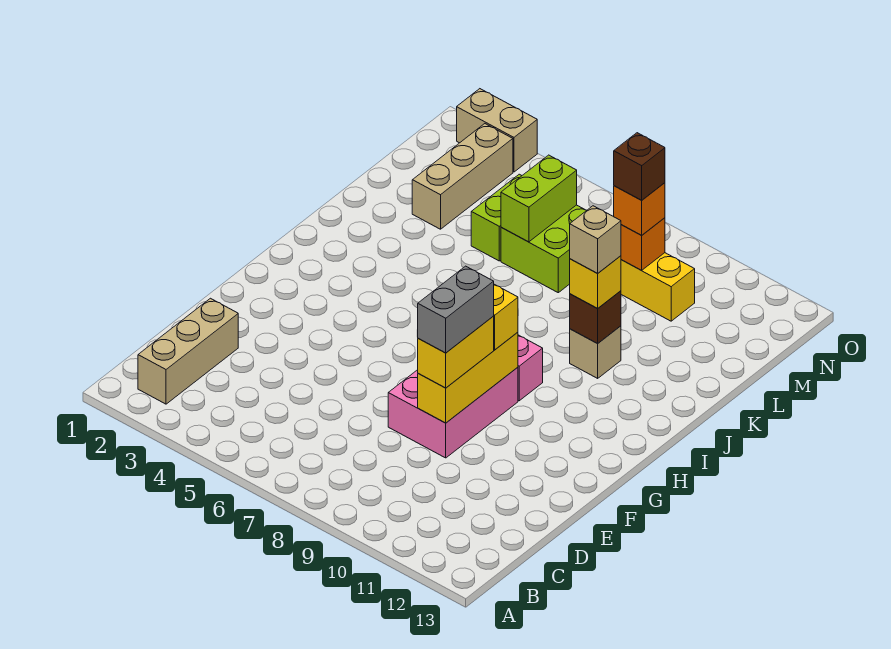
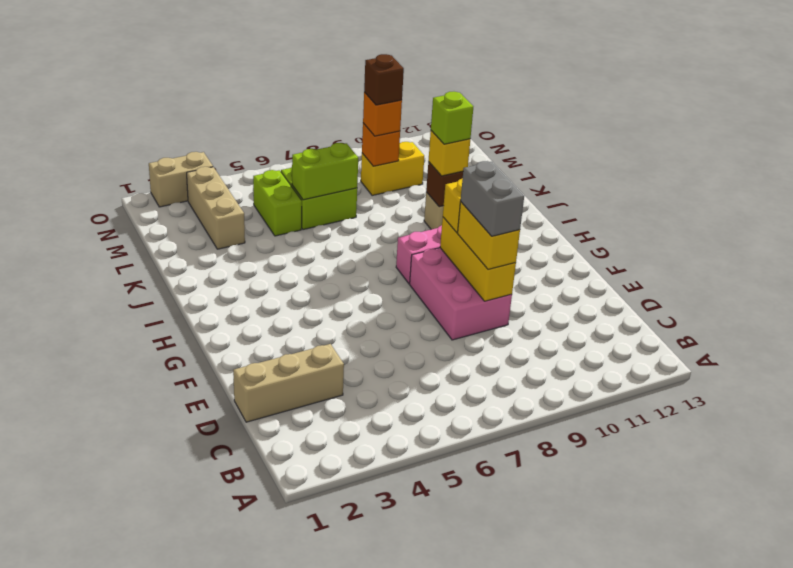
tan 1x3 brick [138,298,238,404] -> tan 1x3 brick turned to [233,344,344,422]
tan 1x1 brick [570,206,621,273] -> lime 1x1 brick [431,92,473,144]
lime 1x2 brick [501,155,577,242] -> lime 1x2 brick turned to [292,143,358,200]

